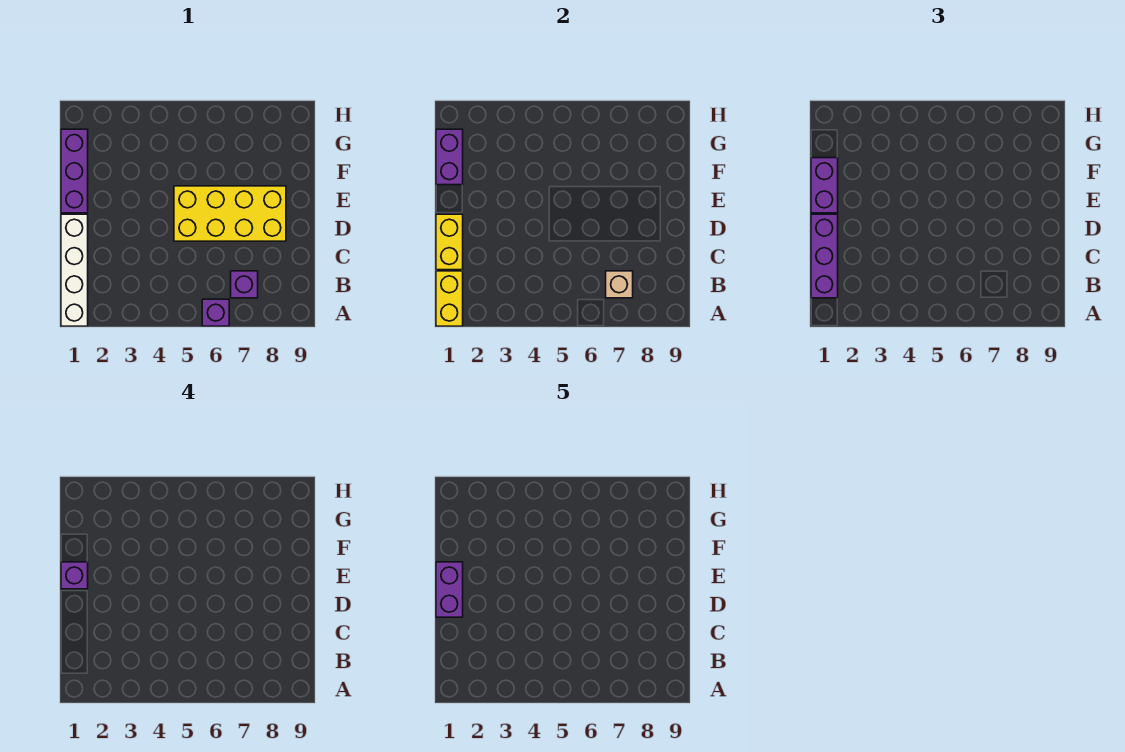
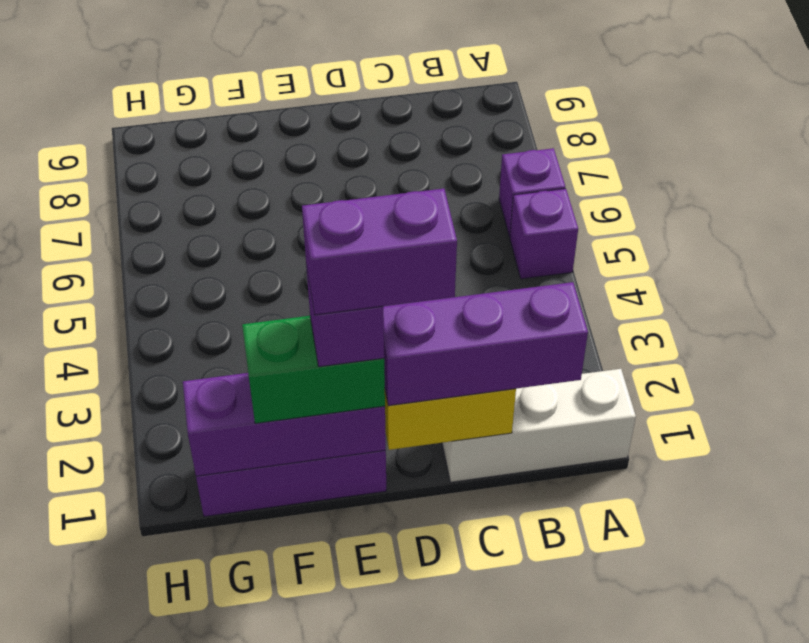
white 1x4 brick [61,214,88,326] -> white 1x3 brick [442,369,636,482]
yellow 1x2 brick [436,271,463,326] -> none
purple 1x1 brick [231,271,258,298] -> purple 1x1 brick moved to [510,189,578,279]
tan 1x1 brick [606,271,633,298] -> none
yellow 2x4 brick [174,186,286,241] -> none
purple 1x2 brick [811,158,838,213] -> green 1x2 brick [242,316,385,423]
purple 1x2 brick [436,129,463,185] -> purple 1x3 brick [183,373,386,476]

